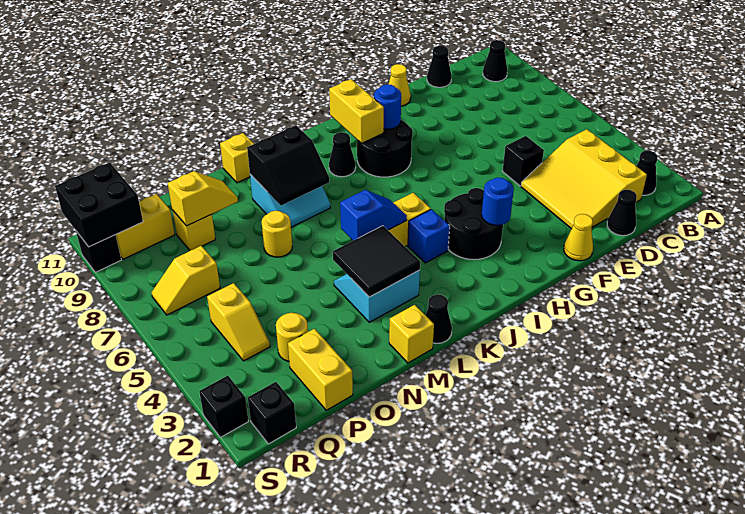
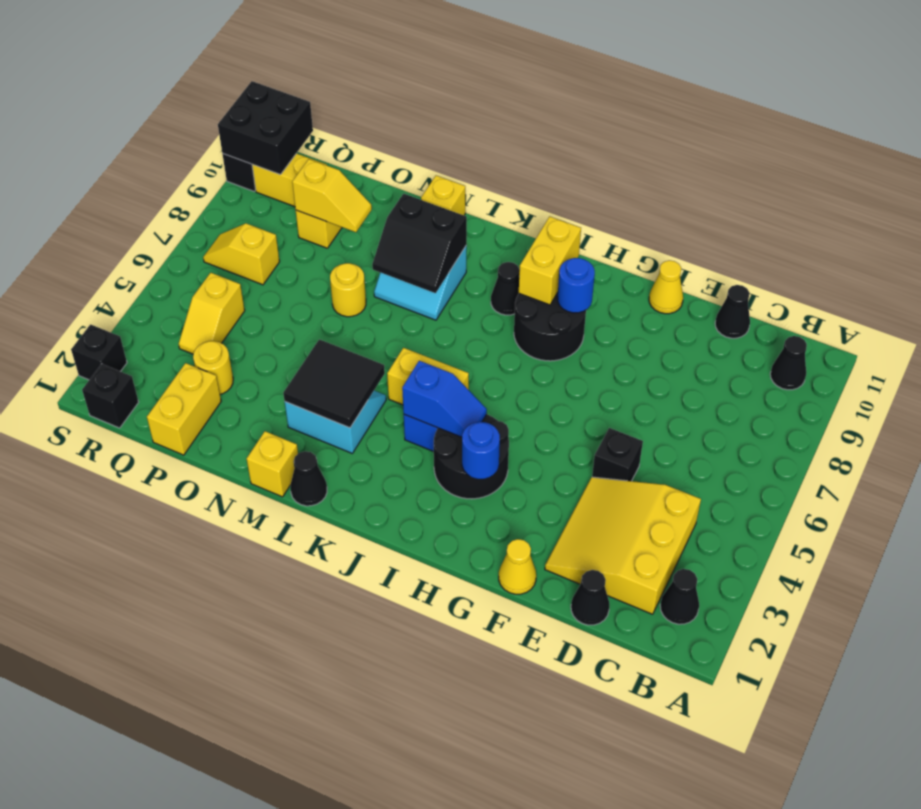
blue 1x2 slope [340,190,407,241] -> blue 1x2 slope moved to [402,361,487,437]

